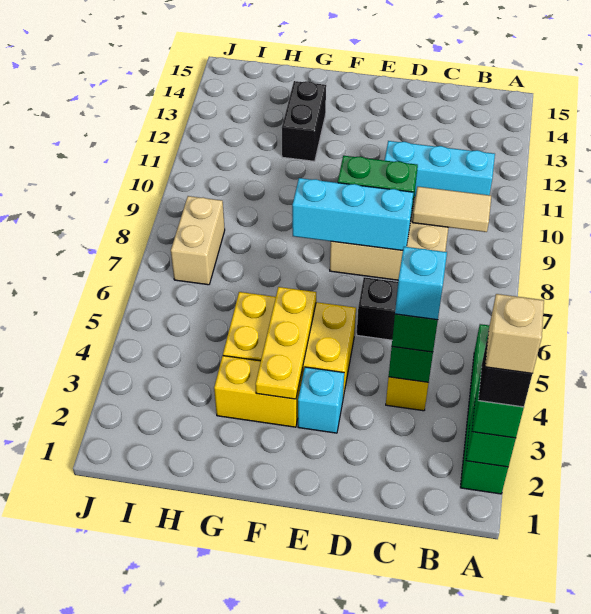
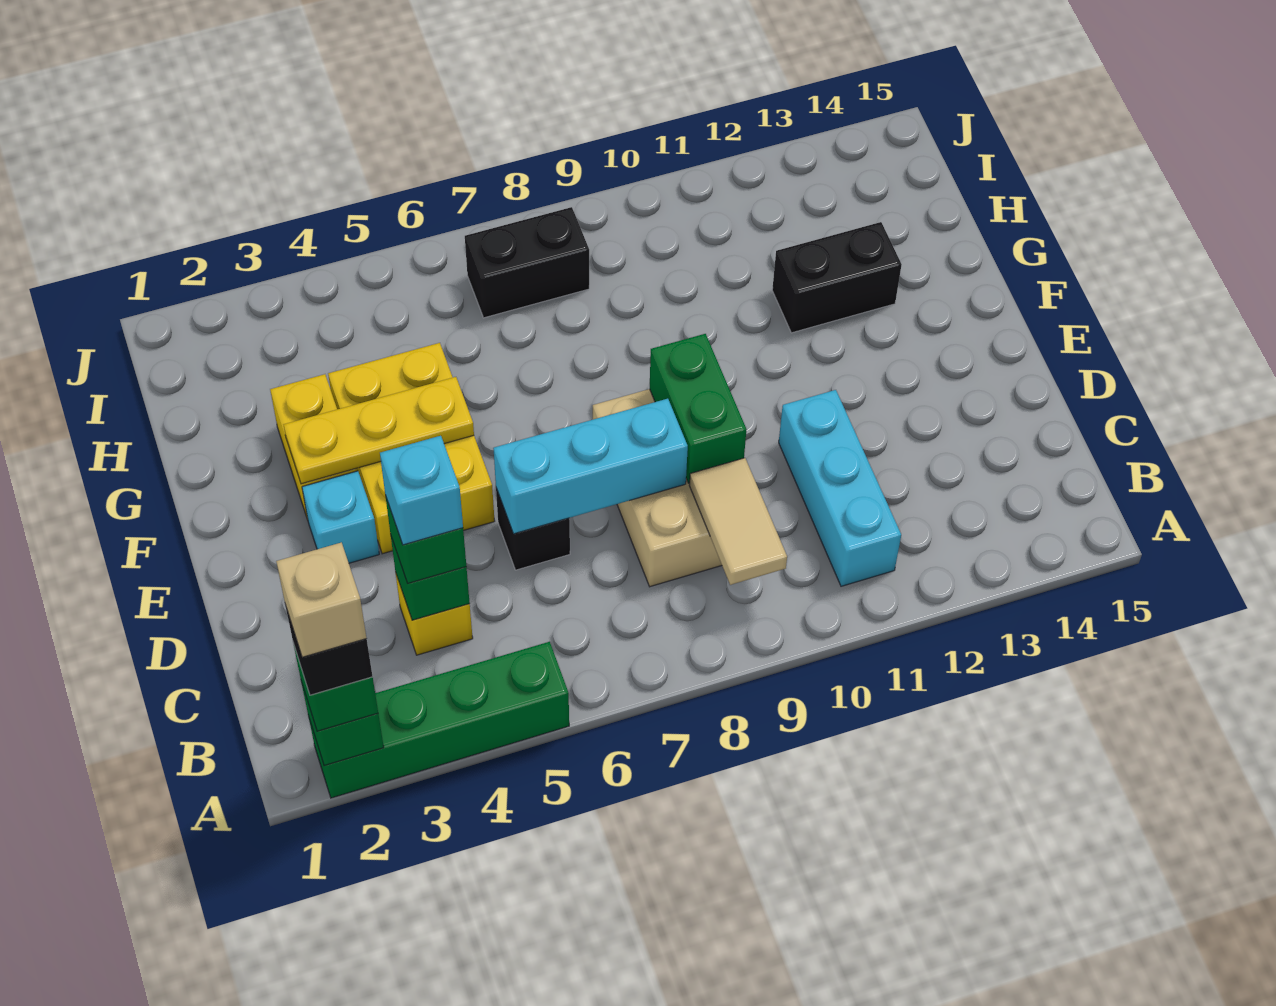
cyan 1x3 brick [292,178,414,250] -> cyan 1x3 brick turned to [493,399,688,534]
tan 1x2 brick [171,196,225,285] -> black 1x2 brick [465,207,589,318]

